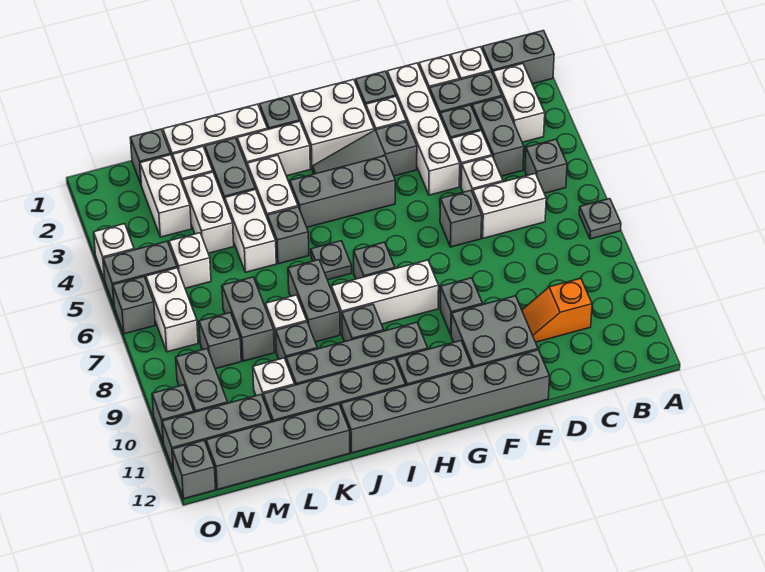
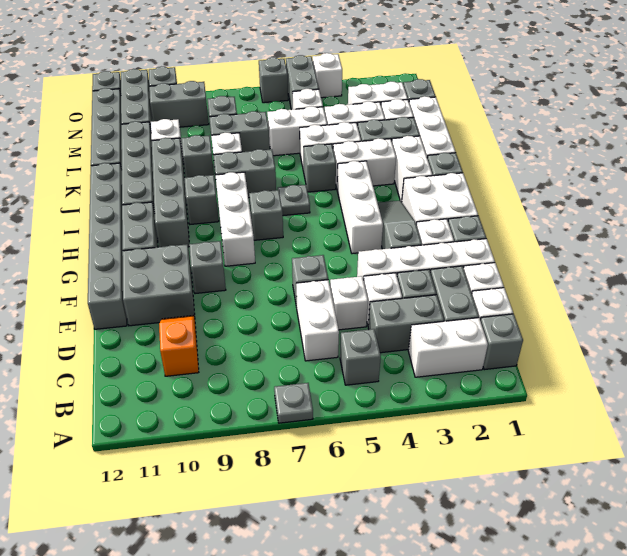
grey 1x2 brick [482,31,554,84] -> grey 1x1 brick [480,314,523,370]
grey 1x3 brick [290,156,395,227] -> white 1x3 brick [337,161,383,254]
white 1x2 brick [146,268,198,352] -> white 1x2 brick moved to [267,106,327,156]

